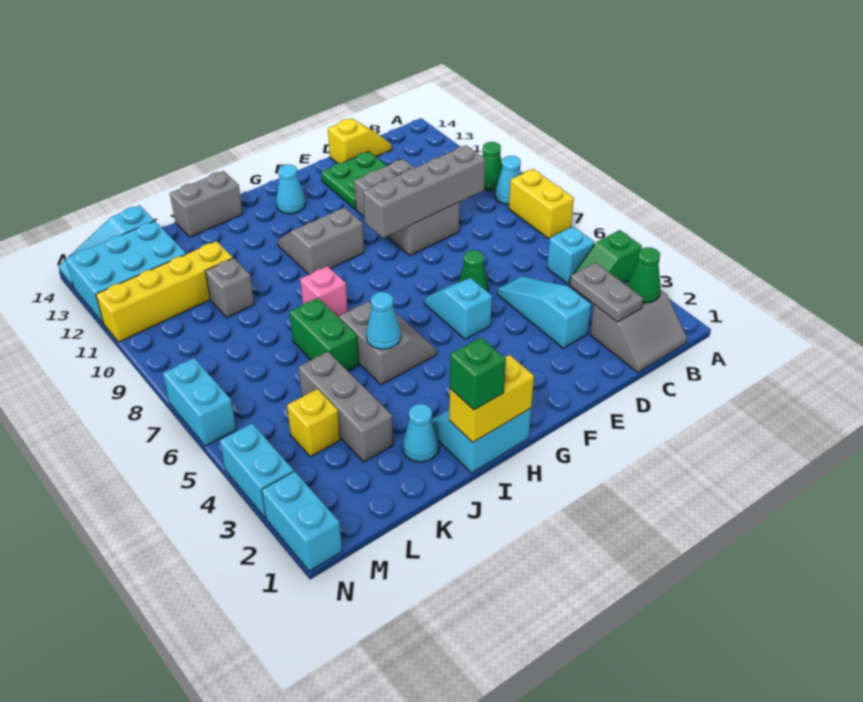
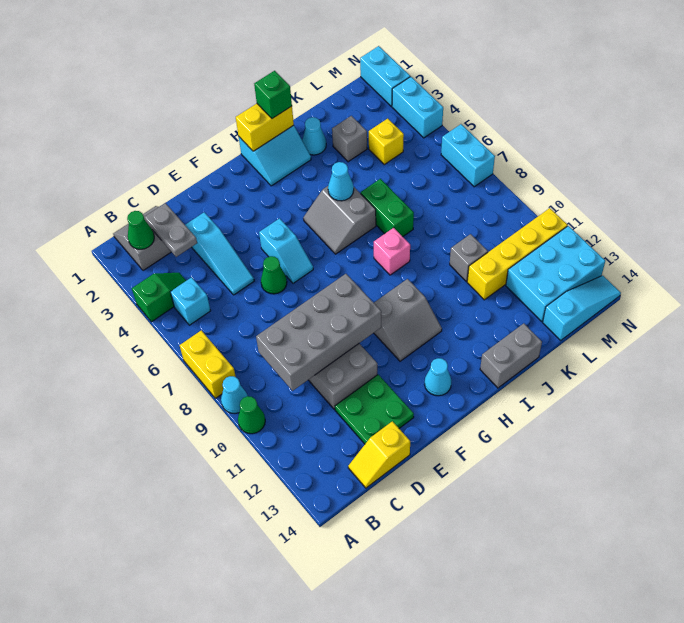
grey 1x4 brick [363,145,486,238] -> grey 2x4 brick [256,274,381,391]
grey 1x3 brick [298,352,393,462] -> grey 1x1 brick [332,116,367,162]

